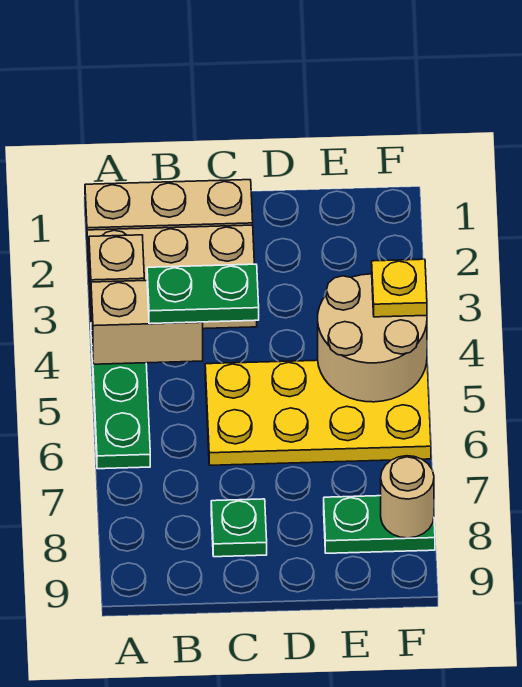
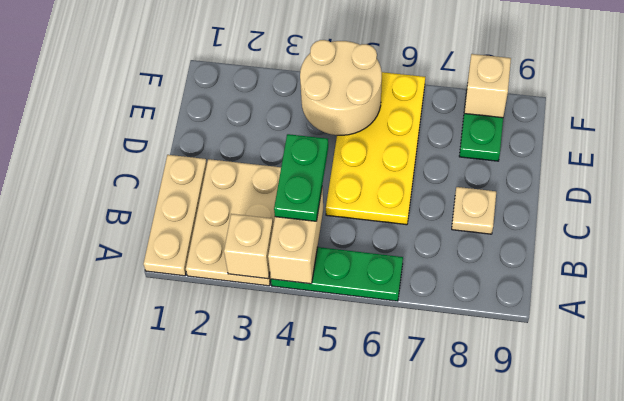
green 1x1 plate [211,499,267,557] -> tan 1x1 plate [452,187,496,234]
yellow 1x1 plate [372,259,427,317] -> none
tan 1x1 round brick [381,456,434,538] -> tan 1x1 brick [464,54,511,118]

